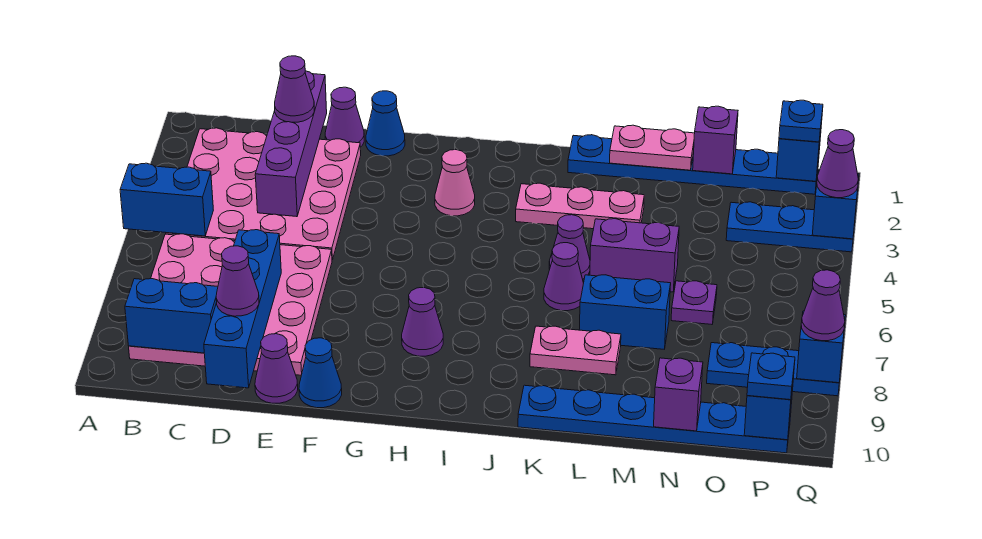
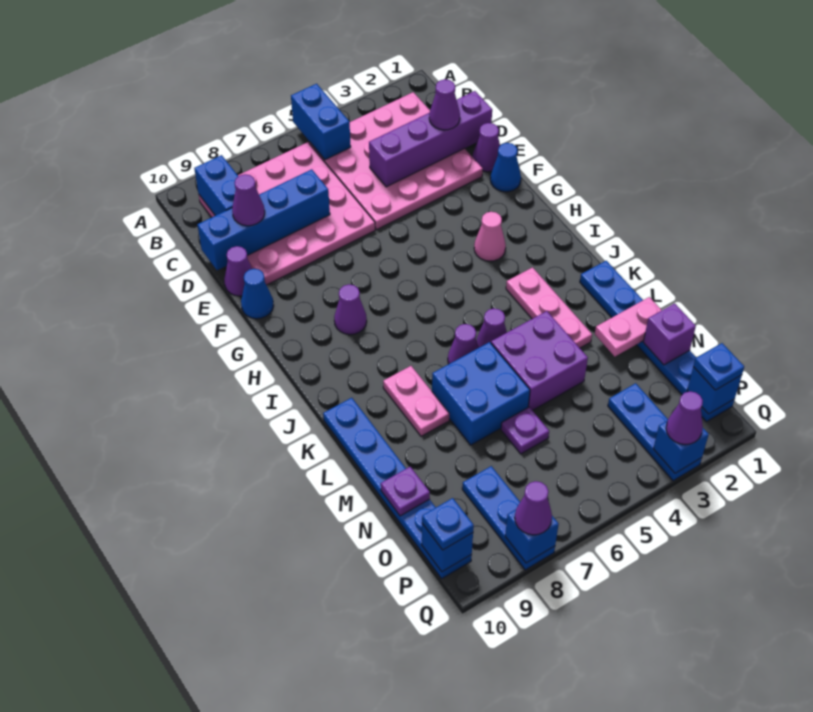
pink 1x2 plate [610,125,695,170] -> pink 1x2 plate turned to [595,297,662,356]
purple 1x2 brick [590,219,679,292] -> purple 2x2 brick [491,311,588,410]
blue 1x2 brick [579,275,671,349] -> blue 2x2 brick [432,342,530,445]
purple 1x1 brick [654,358,703,431] -> purple 1x1 plate [381,467,430,516]

